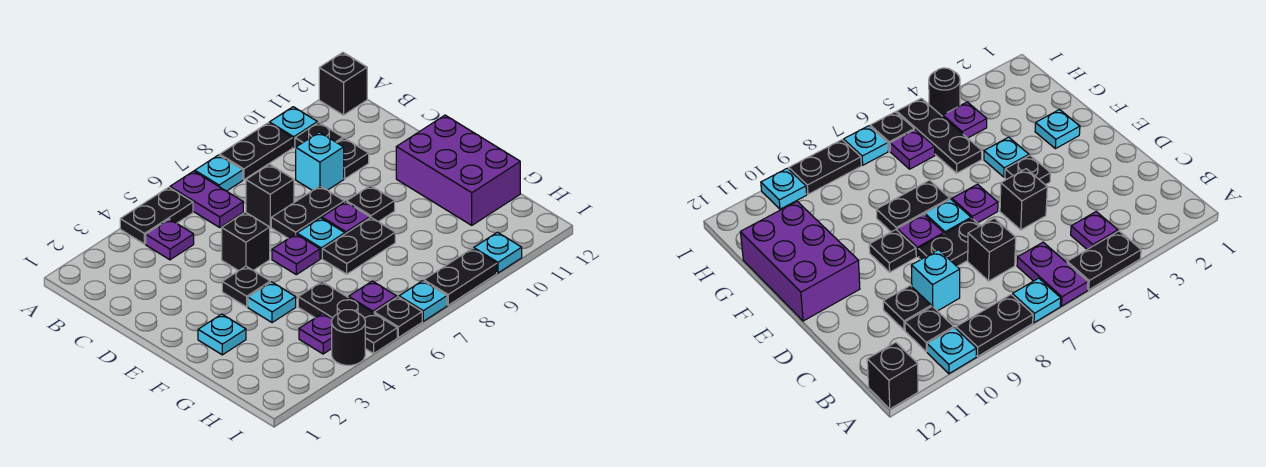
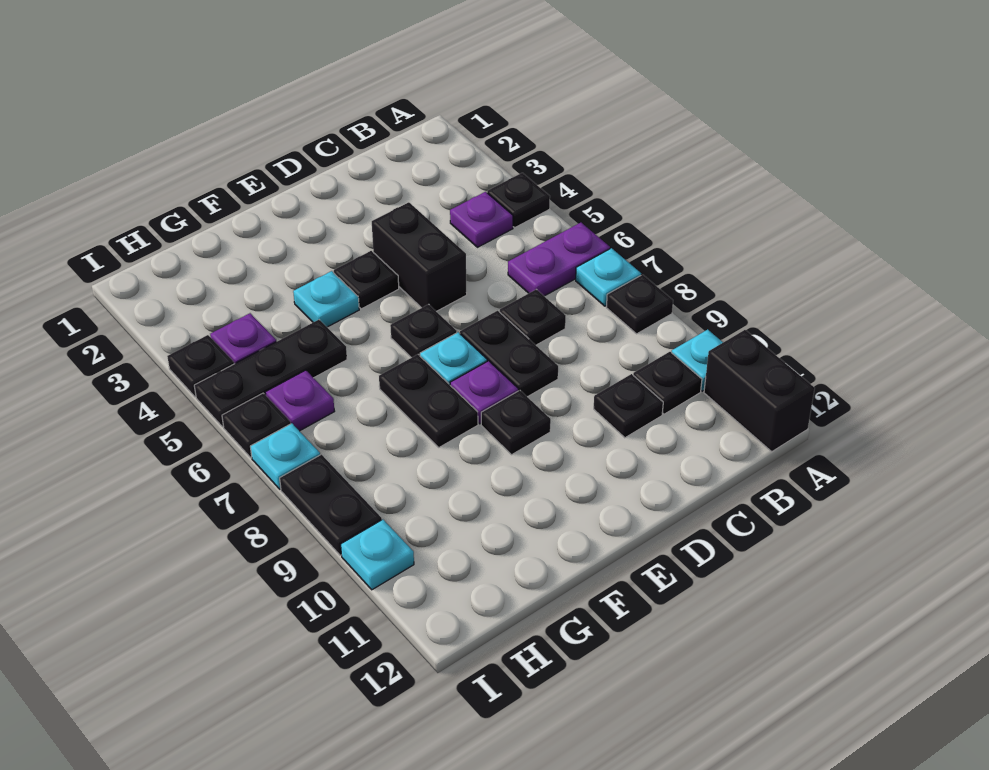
black 1x2 plate [120,187,193,244] -> black 1x1 plate [487,173,550,227]
black 1x2 plate [220,123,293,180] -> black 1x1 plate [606,275,673,334]
black 1x1 brick [319,52,367,115] -> black 1x2 brick [704,330,815,452]
black 1x1 brick [246,164,294,227] -> black 1x1 plate [500,289,566,345]
cyan 1x1 brick [296,132,344,191] -> none
black 1x1 brick [222,212,270,271] -> black 1x2 brick [372,202,467,312]
purple 1x1 plate [272,234,320,275] -> black 1x1 plate [390,304,457,358]
purple 2x3 brick [396,115,520,225] -> none
cyan 1x1 plate [198,314,246,355] -> none
black 1x1 round brick [332,310,365,365] -> black 1x1 plate [167,335,234,397]

